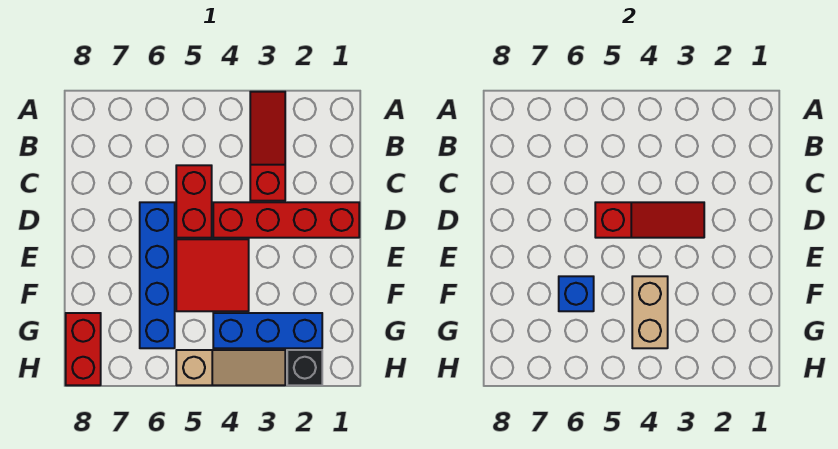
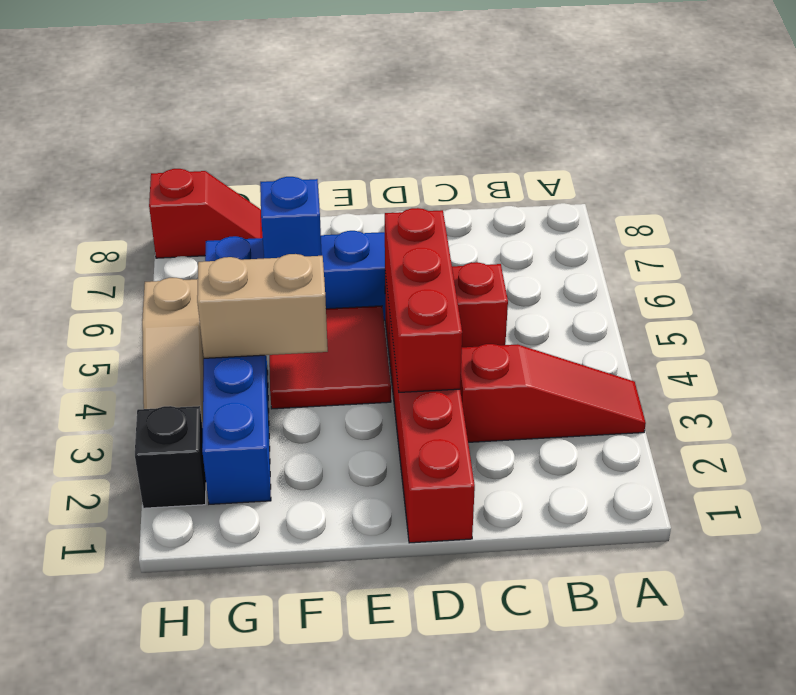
red 1x3 slope [595,202,704,238] -> red 1x3 brick [385,208,462,392]
red 1x2 brick [66,313,101,385] -> red 1x2 slope [149,169,263,258]

